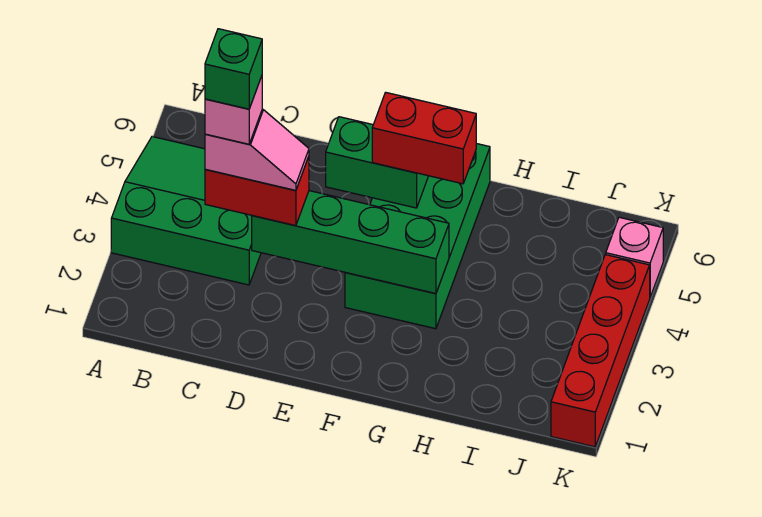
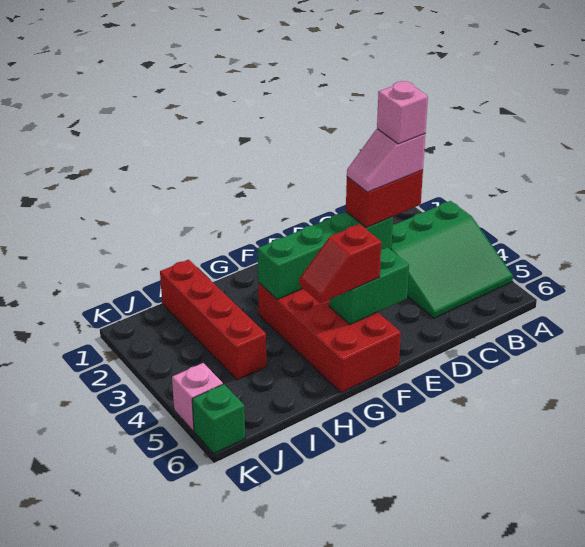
green 1x1 brick [205,29,262,109] -> green 1x1 brick moved to [192,384,245,454]
green 2x4 brick [345,144,490,329] -> red 2x4 brick [258,283,401,393]
red 1x2 brick [372,92,476,184] -> red 1x2 slope [299,224,381,303]
red 1x4 brick [551,255,650,447] -> red 1x4 brick moved to [160,260,266,380]

